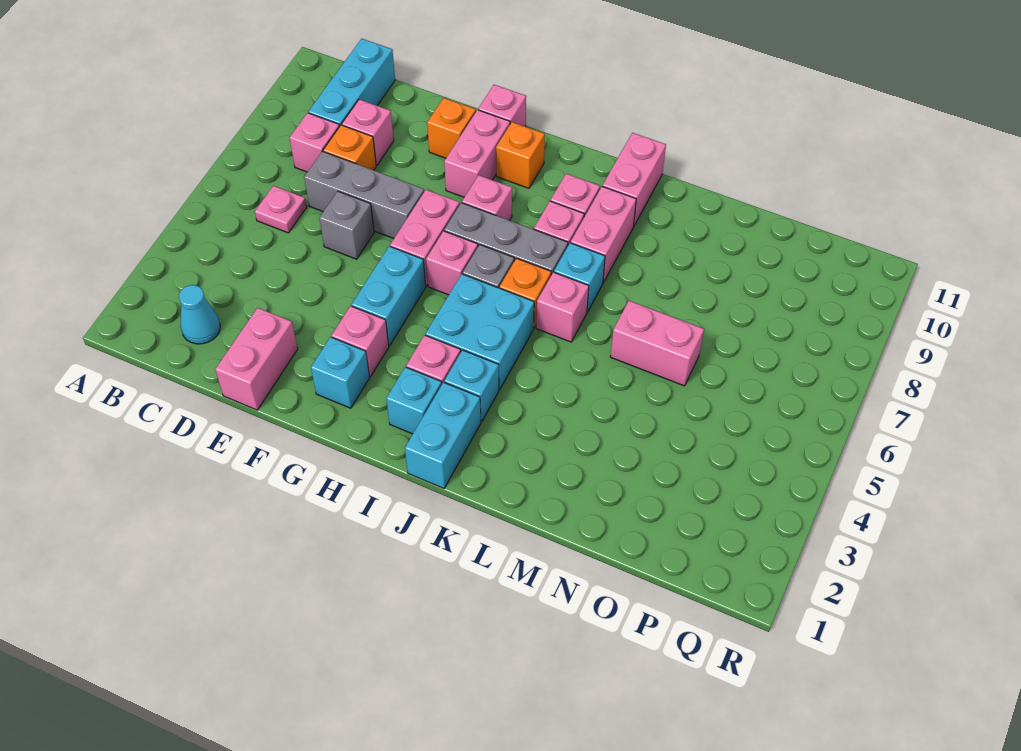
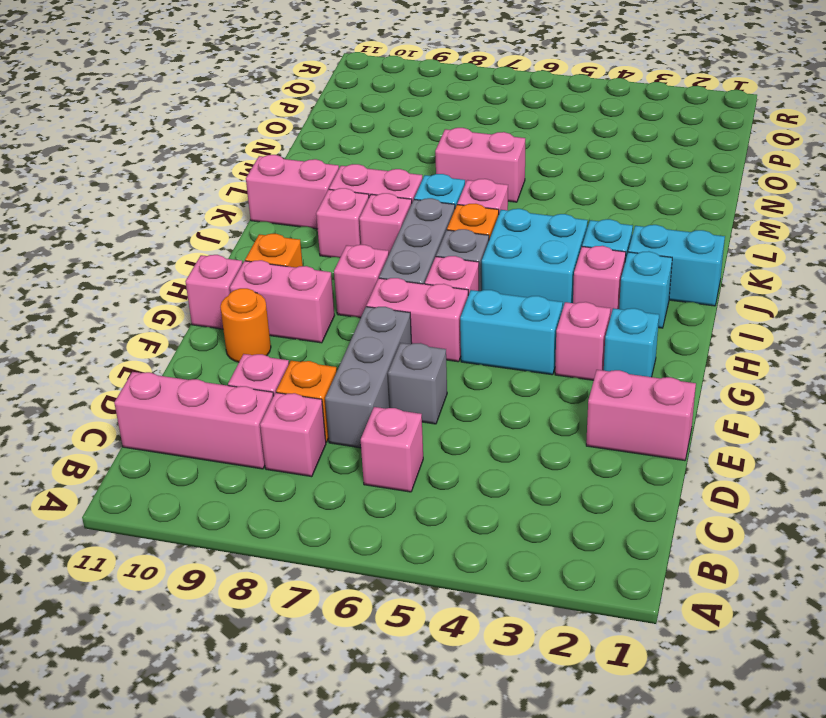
cyan 1x1 cone [179,285,220,344] -> none
pink 1x1 plate [255,186,307,233] -> pink 1x1 brick [361,407,423,492]
cyan 1x3 brick [308,39,395,126] -> pink 1x3 brick [114,372,273,469]
orange 1x1 brick [427,98,476,158] -> orange 1x1 round brick [220,288,271,362]
pink 1x2 brick [611,301,704,386] -> pink 1x2 brick turned to [435,128,525,202]

